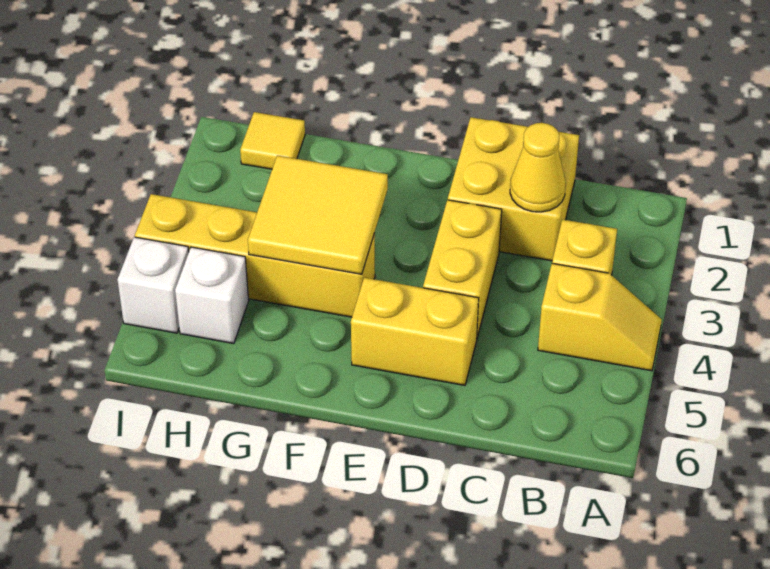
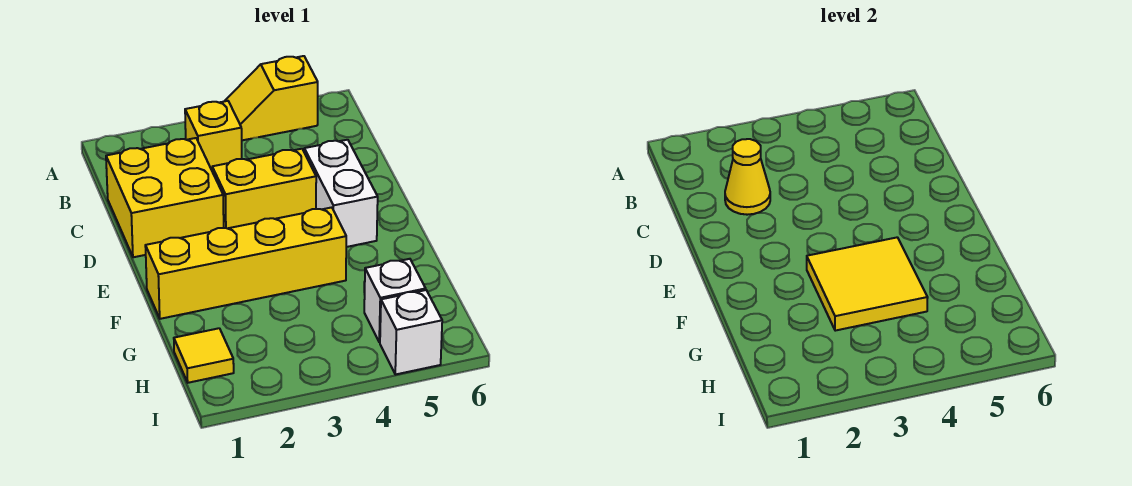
yellow 1x2 slope [538,263,662,371] -> yellow 1x2 slope turned to [225,56,318,140]
yellow 1x2 brick [351,278,479,385] -> white 1x2 brick [304,140,378,247]
yellow 1x4 brick [135,194,375,317] -> yellow 1x4 brick turned to [145,207,346,319]

